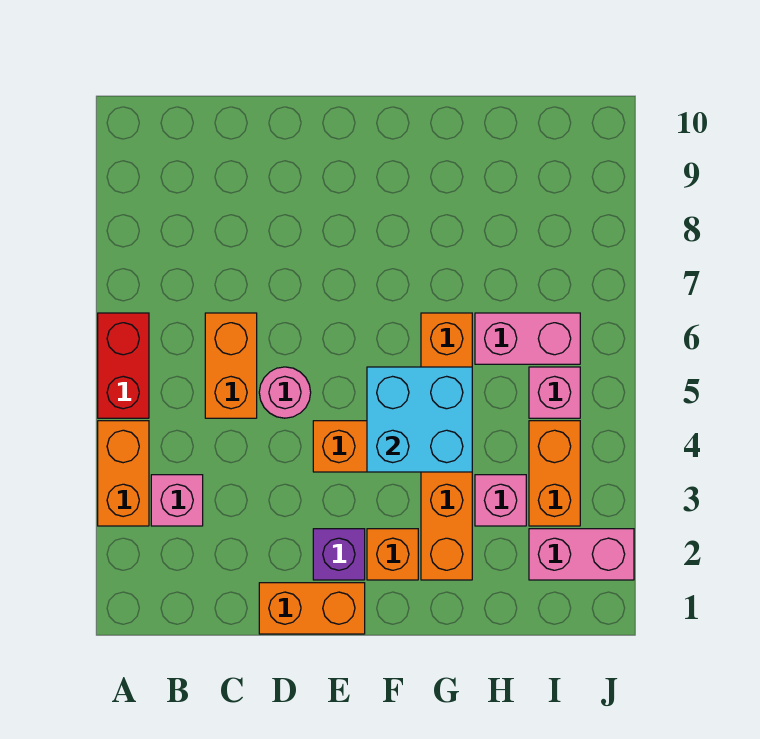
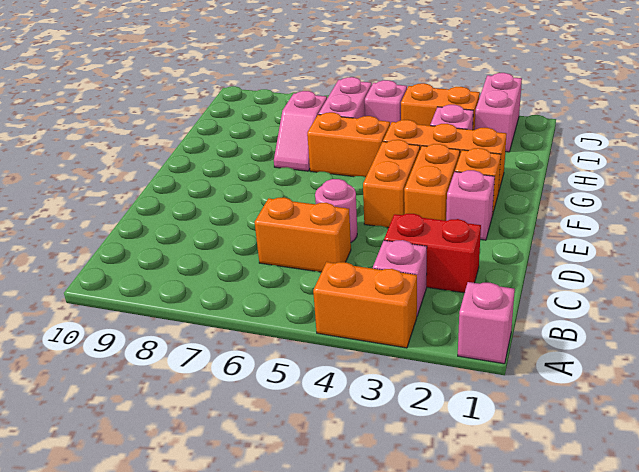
none -> pink 1x1 brick [458,282,515,364]
red 1x2 brick [98,313,149,418] -> red 1x2 brick moved to [384,214,481,293]
orange 1x2 brick [259,583,365,634] -> orange 1x2 brick moved to [404,144,460,221]
purple 1x1 brick [313,529,365,580] -> pink 1x1 brick [446,170,495,240]
cyan 2x2 brick [367,367,472,472] -> none
none -> pink 1x2 slope [274,91,327,171]

